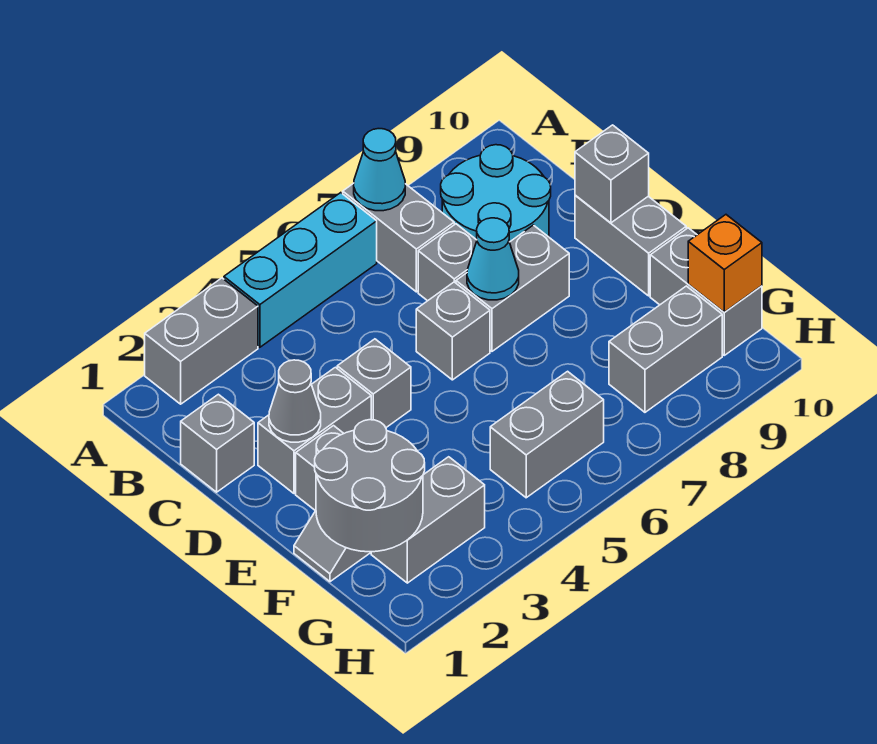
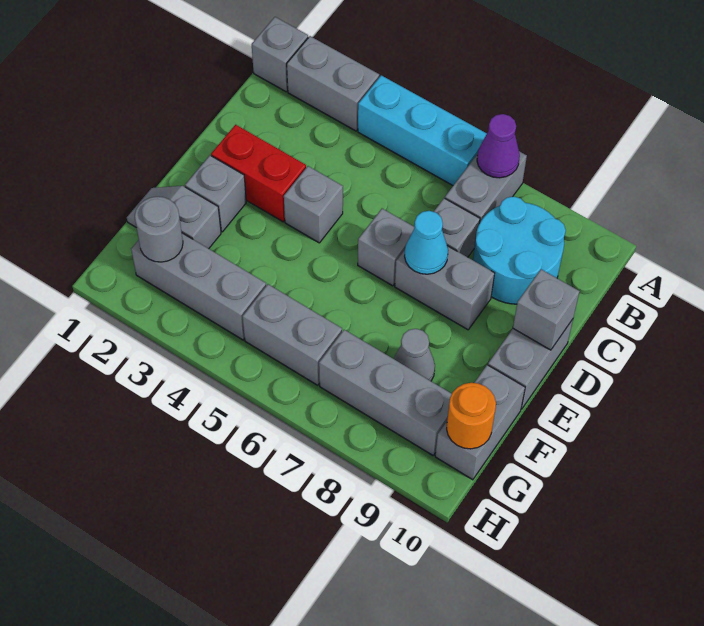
cyan 1x1 cone [354,129,405,211] -> purple 1x1 cone [477,114,520,178]
grey 1x1 brick [181,394,254,492] -> grey 1x1 brick moved to [252,17,308,92]
grey 1x2 brick [258,367,371,494] -> red 1x2 brick [211,125,306,222]
grey 1x1 cone [269,360,321,442] -> grey 1x1 cone moved to [394,329,435,381]
grey 2x2 round brick [315,420,425,552] -> grey 1x1 round brick [135,197,183,262]
grey 1x2 brick [371,457,485,583] -> grey 1x3 brick [131,233,266,340]
grey 1x2 brick [609,286,722,412] -> grey 1x3 brick [319,330,452,455]
orange 1x1 brick [688,215,762,312] -> orange 1x1 round brick [447,383,496,449]

